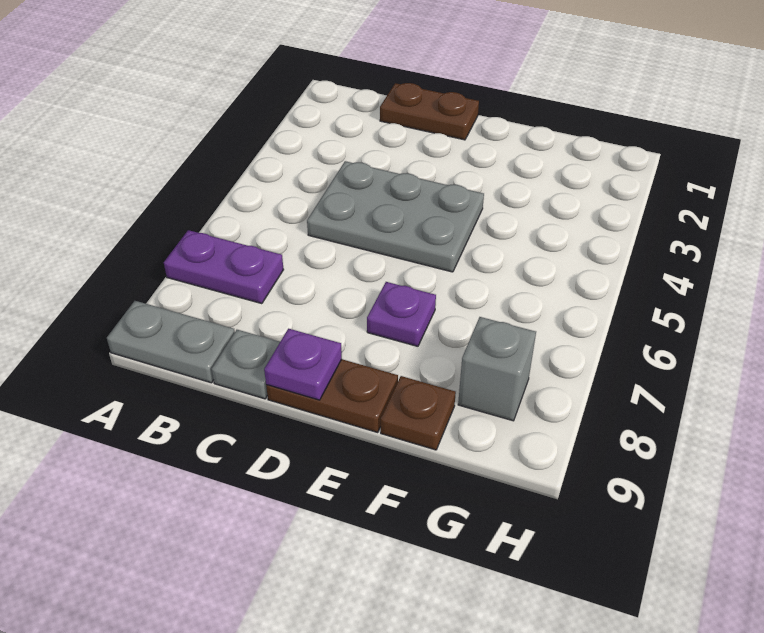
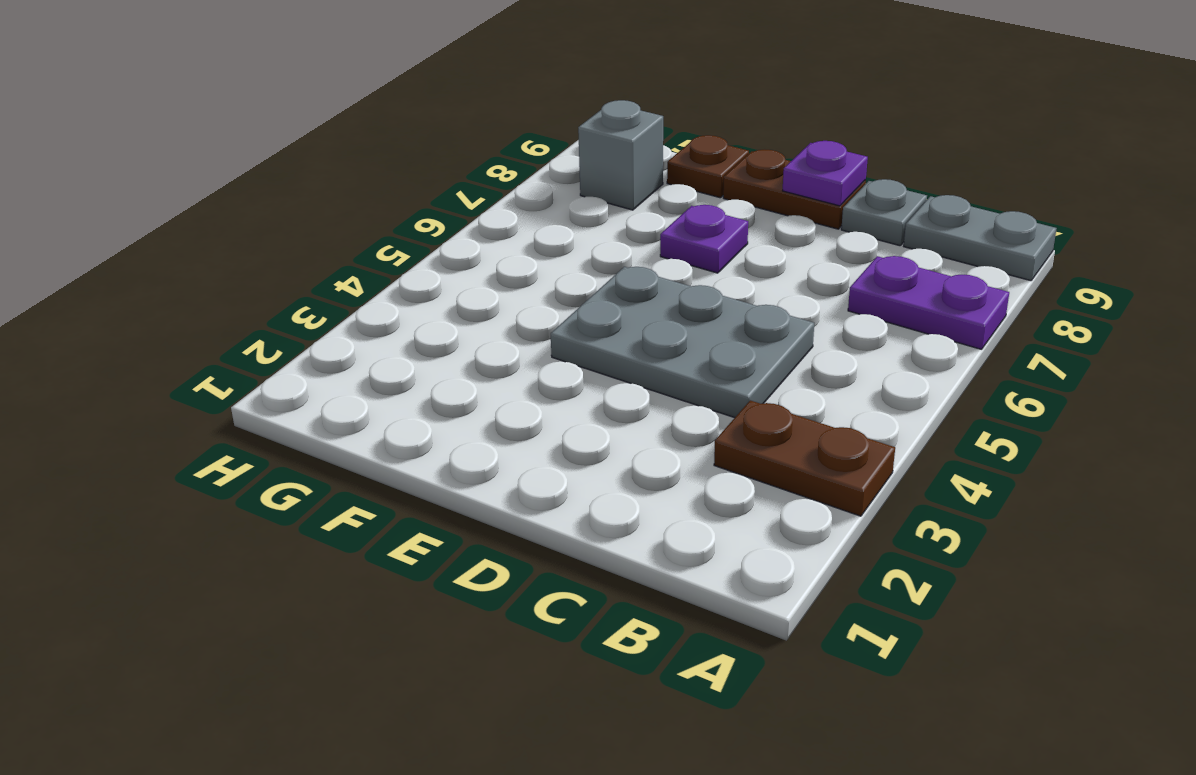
brown 1x2 plate [380,83,479,140] -> brown 1x2 plate moved to [714,400,895,516]

